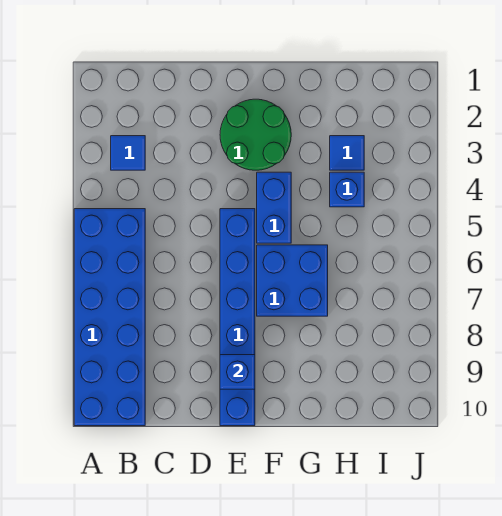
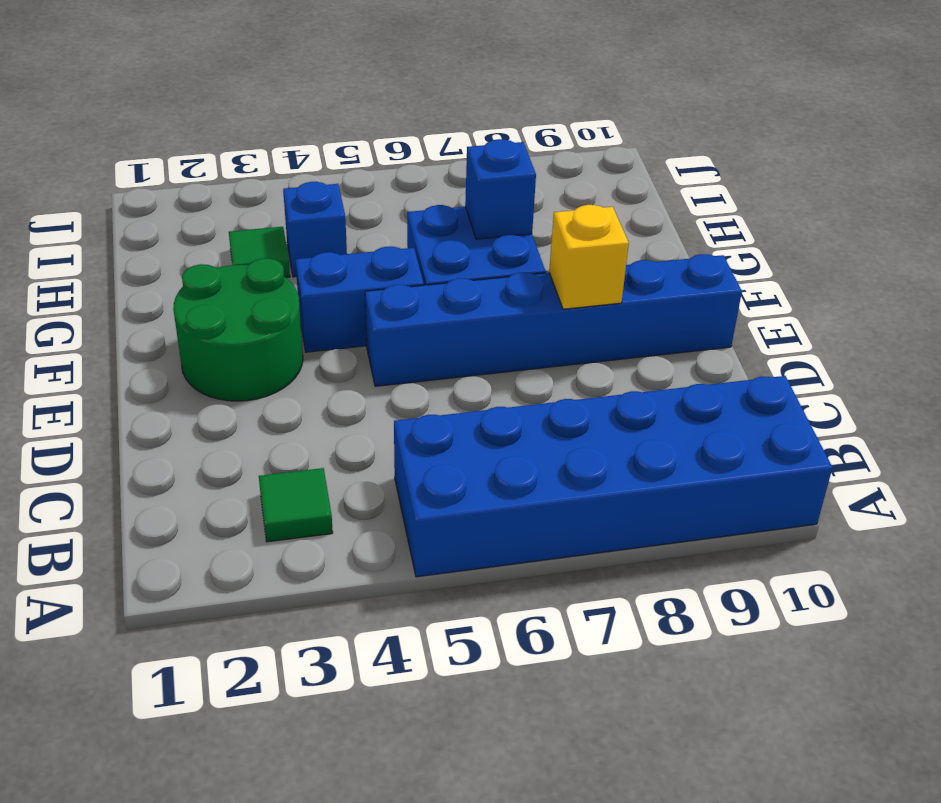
blue 1x1 tile [111,136,145,170] -> green 1x1 tile [259,468,333,542]
none -> yellow 1x1 brick [549,205,629,309]
blue 1x1 brick [220,355,255,389] -> blue 1x1 brick moved to [465,139,536,239]
blue 1x1 tile [330,136,364,170] -> green 1x1 tile [229,227,290,278]

